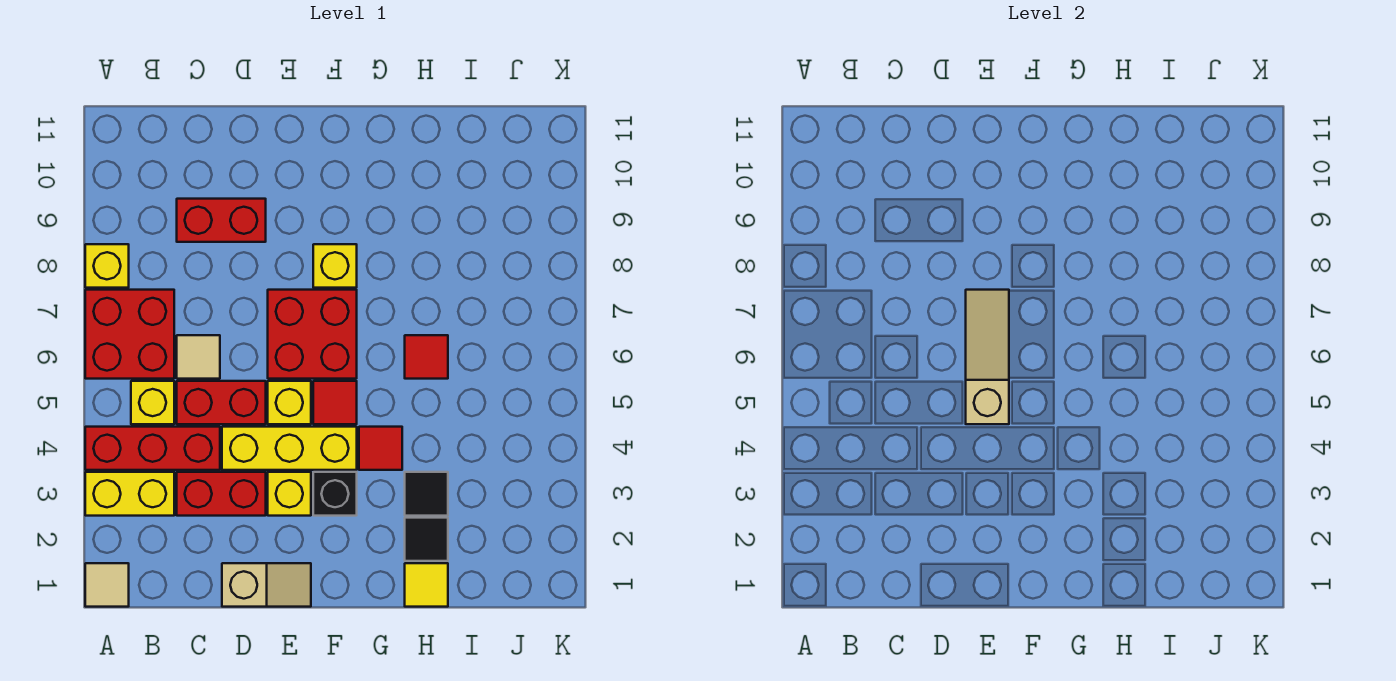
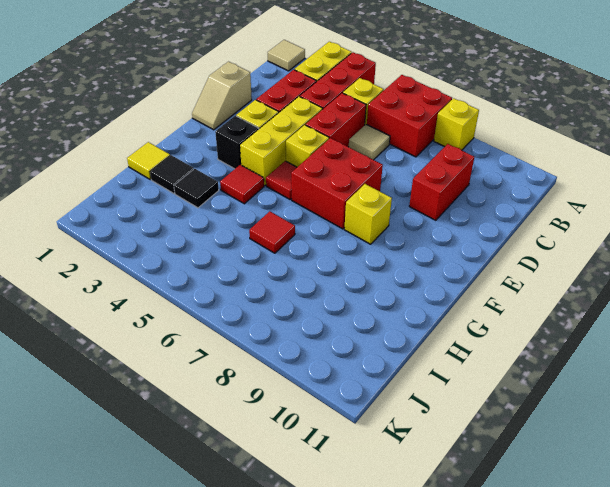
tan 1x3 slope [966,290,1009,424] -> none

